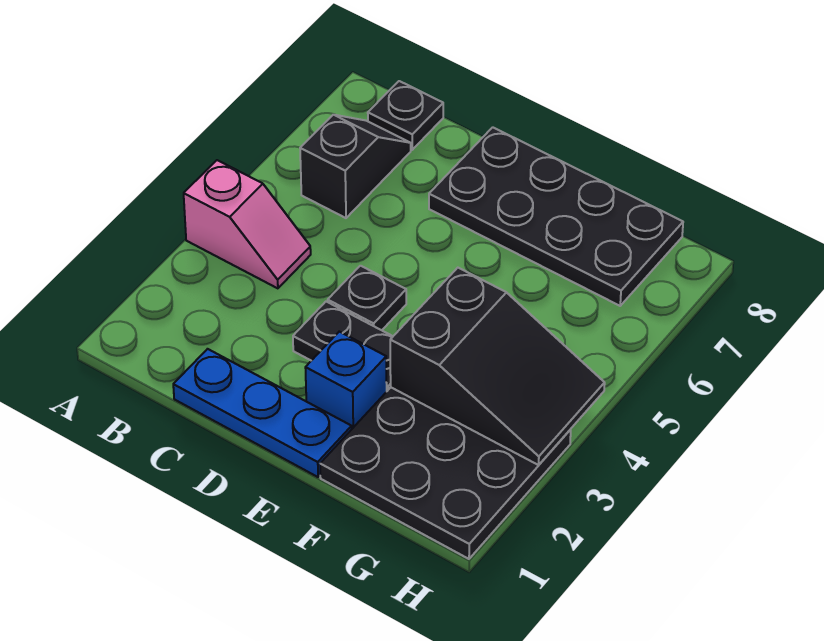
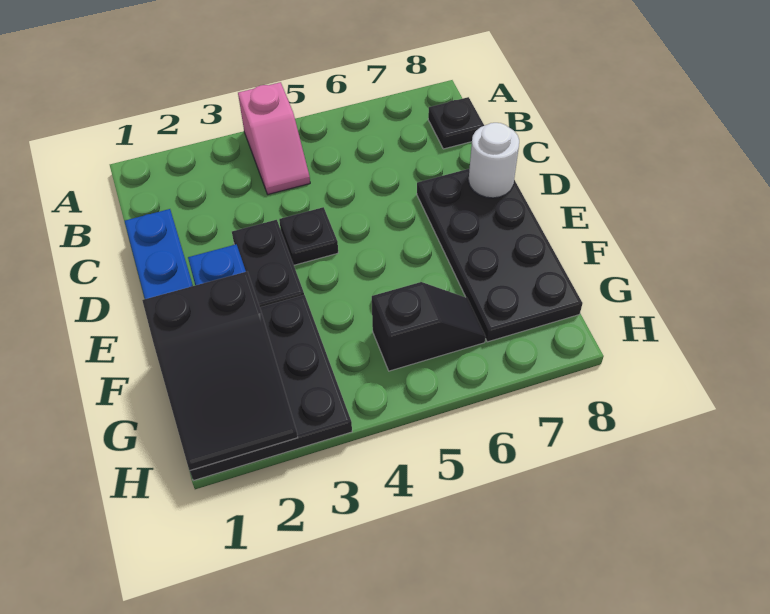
black 1x2 slope [300,115,411,218] -> black 1x2 slope moved to [372,282,486,371]
none -> white 1x1 round brick [468,123,519,198]
black 2x3 slope [390,268,605,465] -> black 2x3 slope moved to [142,271,298,471]

